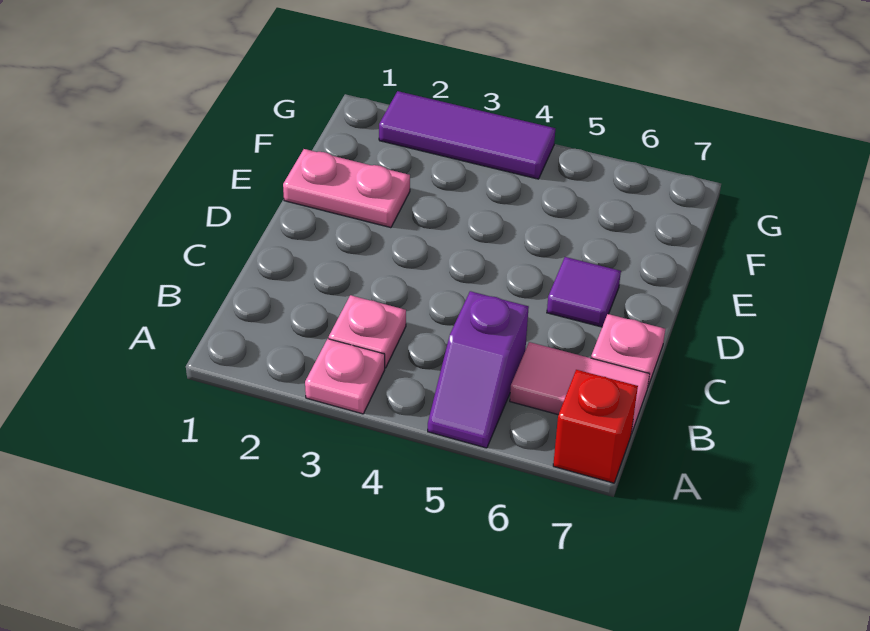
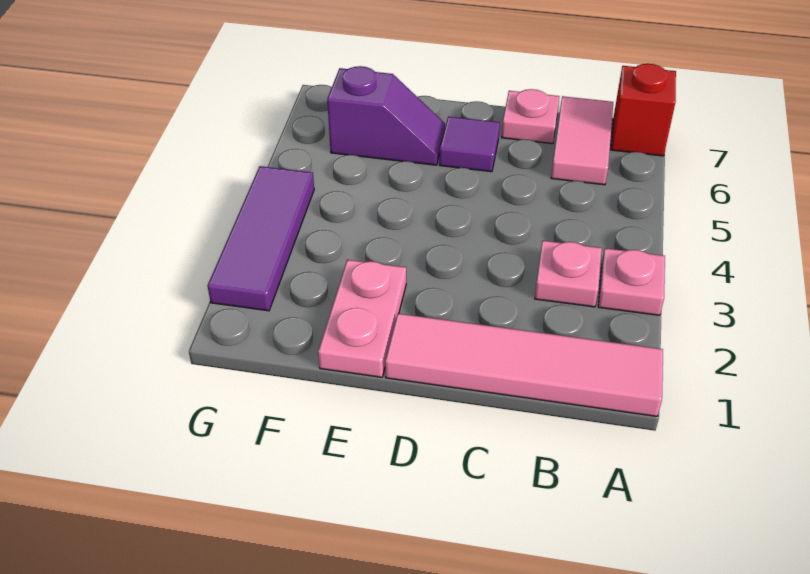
none -> pink 1x4 tile [385,314,663,416]
purple 1x2 slope [428,291,529,448] -> purple 1x2 slope moved to [327,66,445,165]

